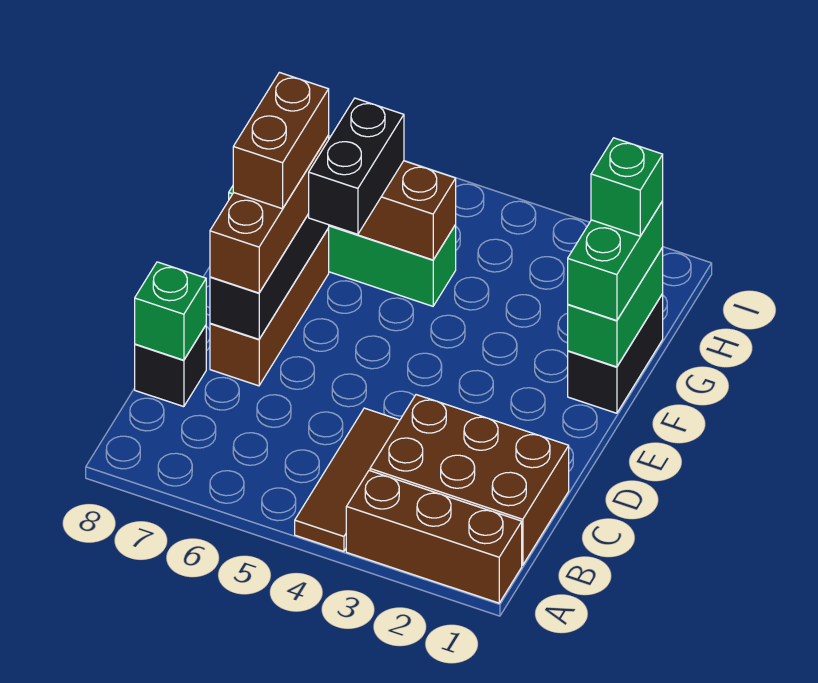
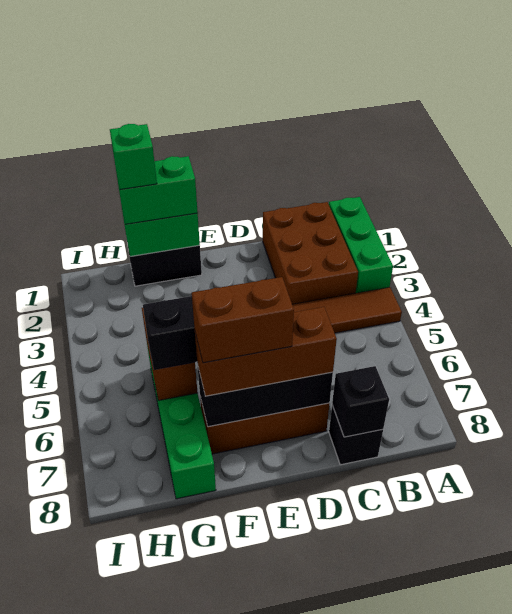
brown 1x3 brick [346,471,522,603] -> green 1x3 brick [329,197,393,293]
green 1x1 brick [135,262,206,360] -> black 1x1 brick [332,366,389,437]

